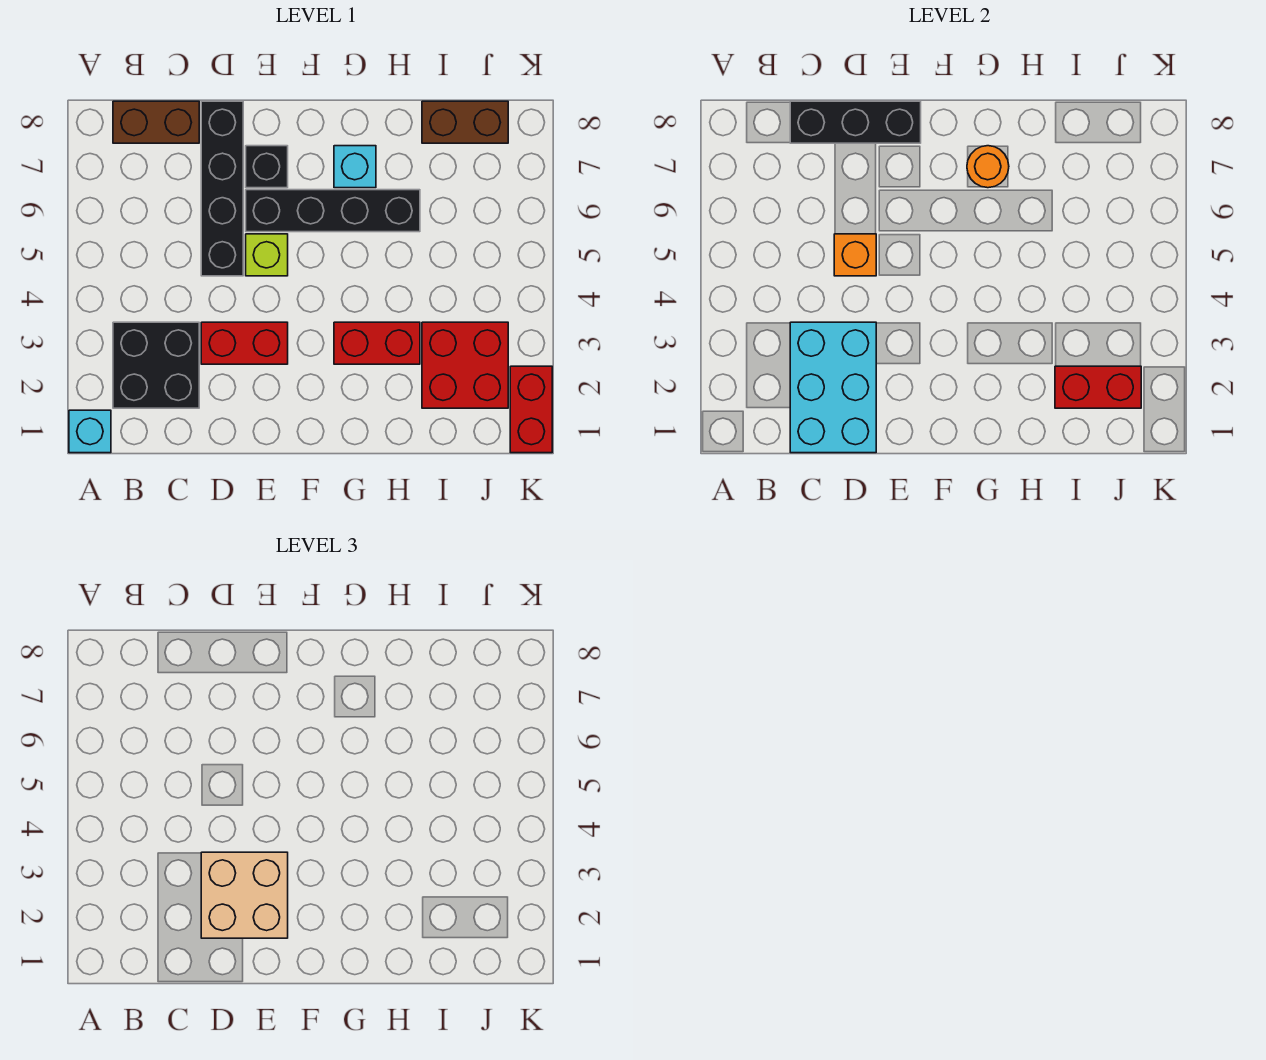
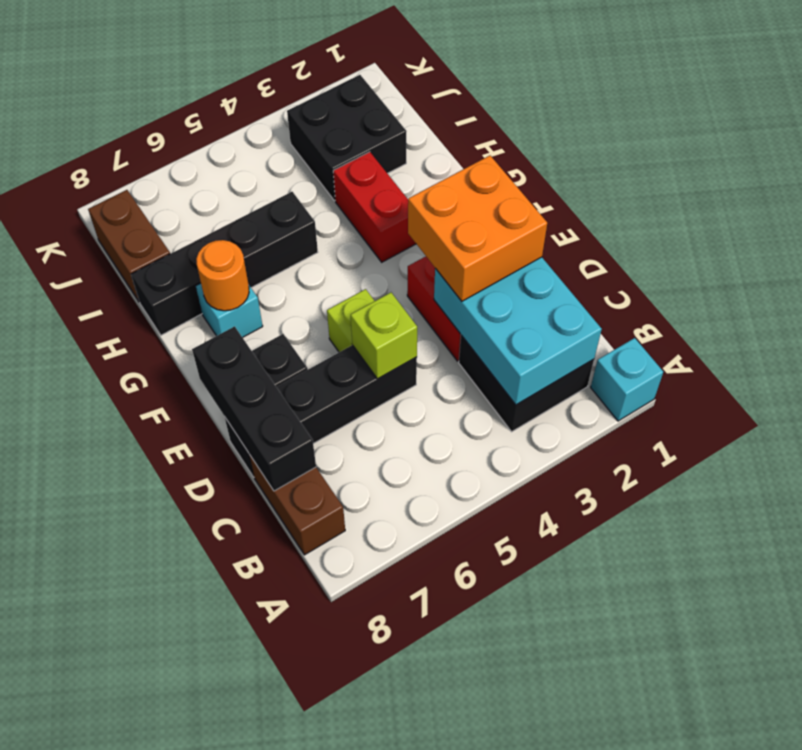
cyan 2x3 brick [790,322,876,453] -> cyan 2x3 brick turned to [434,257,602,405]
tan 2x2 brick [201,852,288,938] -> orange 2x2 brick [408,156,547,301]
orange 1x1 brick [834,234,876,276] -> lime 1x1 brick [351,293,417,379]
black 1x4 brick [246,190,420,232] -> black 1x4 brick turned to [131,192,318,335]
red 2x2 brick [422,322,508,408] -> black 2x2 brick [287,75,407,201]
red 1x2 brick [1055,366,1141,408] -> none
red 1x2 brick [510,366,552,453] -> none

